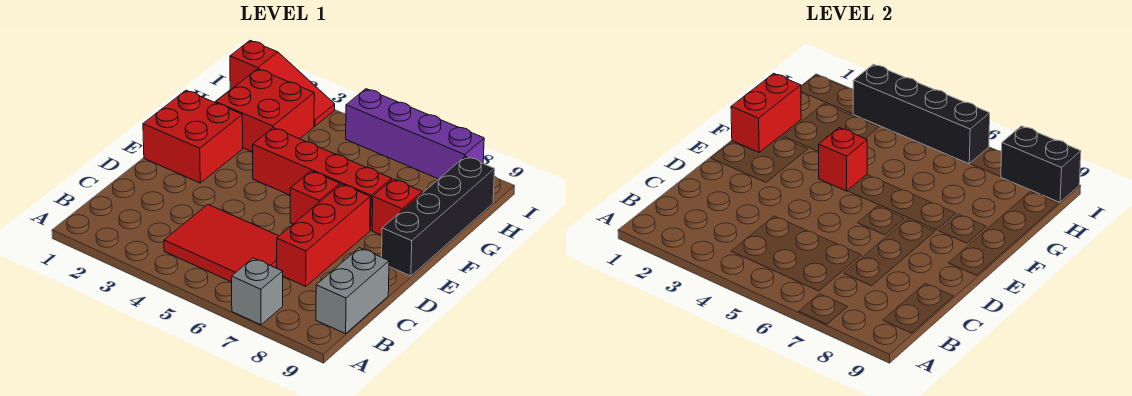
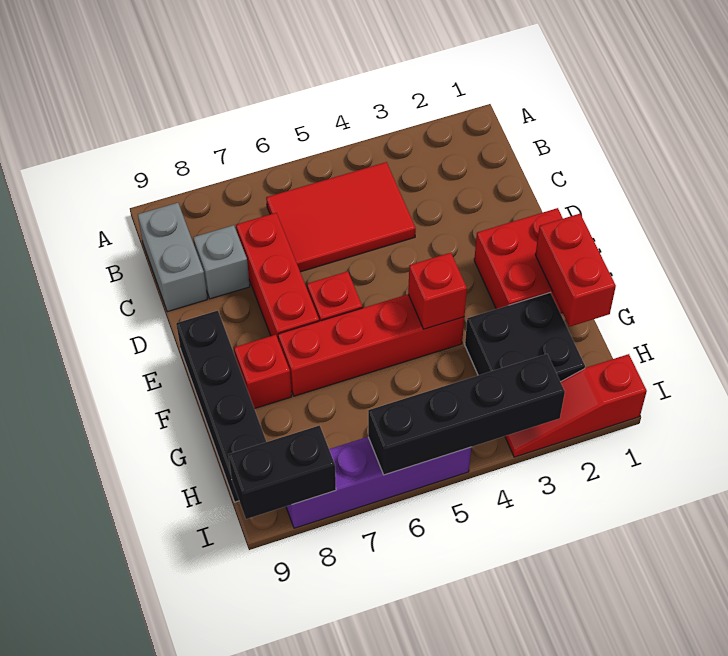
grey 1x1 brick [232,258,283,325] -> grey 1x1 brick moved to [193,225,250,299]
red 2x2 brick [216,69,314,152] -> black 2x2 brick [465,293,585,382]

